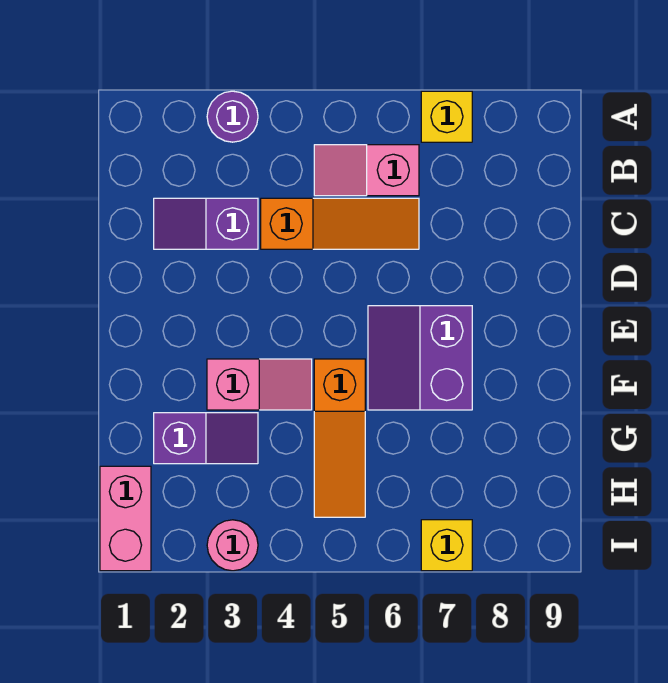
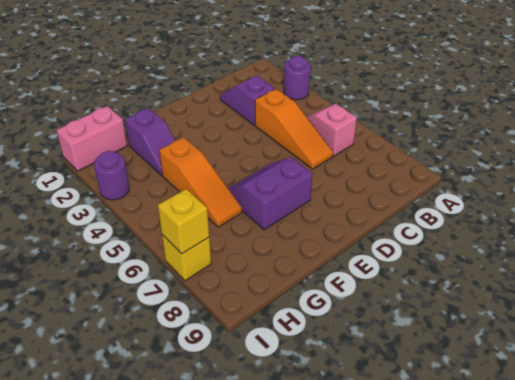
yellow 1x1 brick [421,91,472,142] -> yellow 1x1 brick moved to [158,189,209,254]
pink 1x2 slope [207,359,312,410] -> none
orange 1x3 slope [314,359,365,517] -> orange 1x3 slope turned to [159,137,242,227]
pink 1x1 round brick [207,520,258,571] -> purple 1x1 round brick [94,151,129,200]

